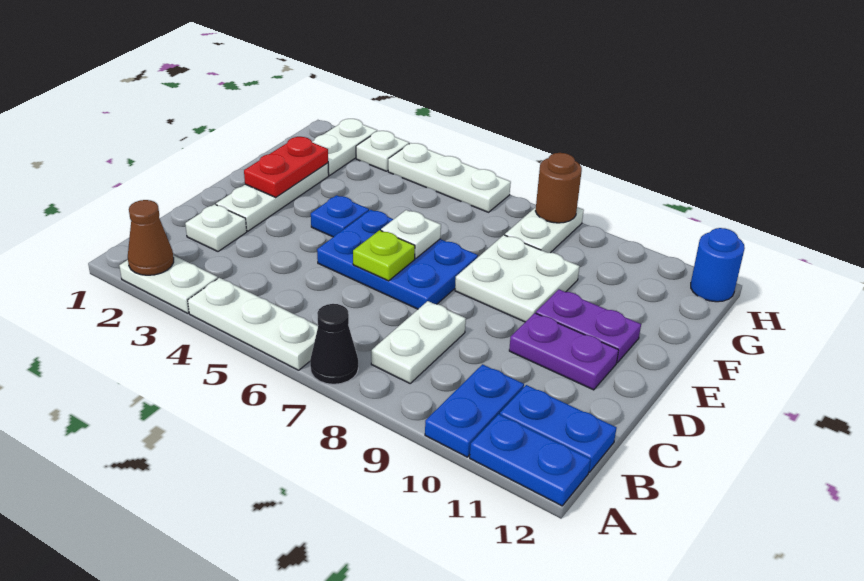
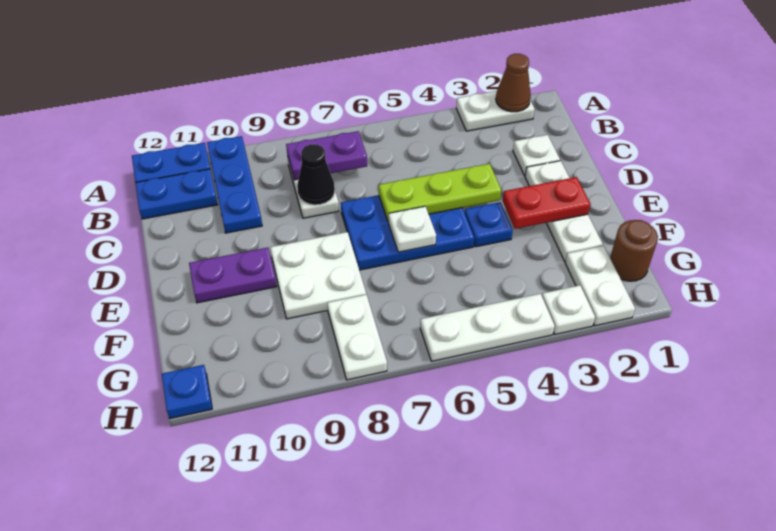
white 1x3 plate [188,278,318,370] -> none
black 1x1 cone [310,304,358,384] -> black 1x1 cone moved to [297,144,335,205]
blue 1x2 plate [425,364,524,457] -> blue 1x3 plate [207,136,262,233]
lime 1x1 plate [353,230,415,281] -> lime 1x3 plate [379,164,501,222]
purple 1x2 plate [509,313,619,390] -> purple 1x2 plate moved to [286,131,367,180]
red 1x2 plate [244,137,328,197] -> red 1x2 plate turned to [503,177,591,229]
brown 1x1 round brick [536,153,582,223] -> brown 1x1 round brick moved to [610,220,658,281]
blue 1x1 round brick [691,228,745,302] -> blue 1x1 plate [162,365,212,418]

